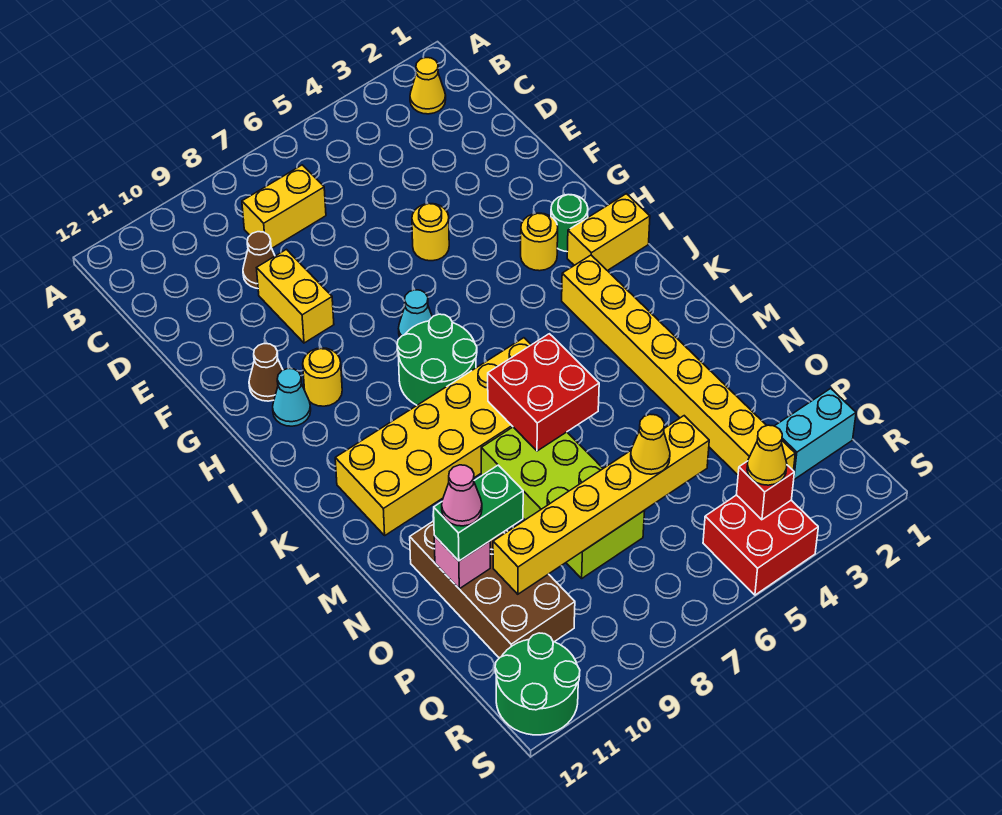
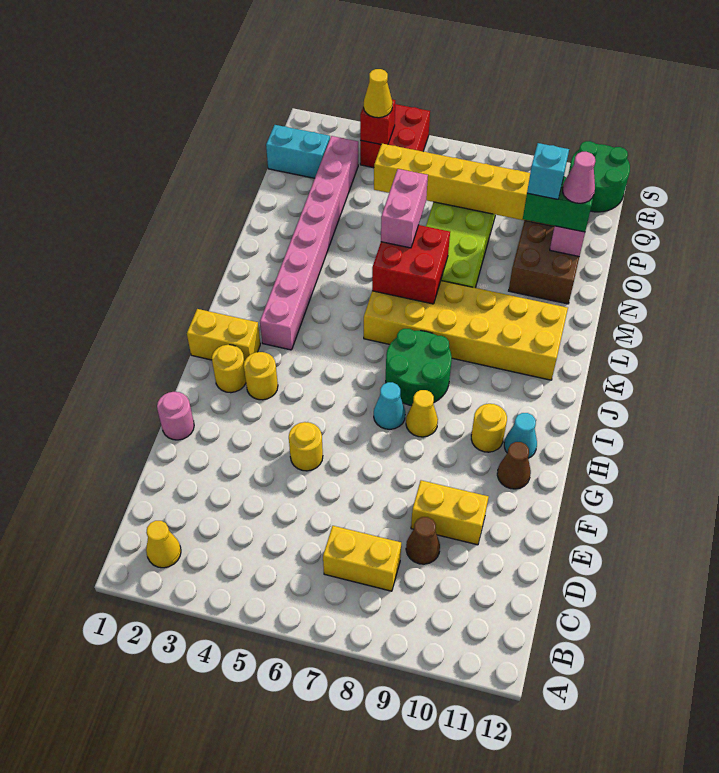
yellow 1x2 brick [257,249,334,343] -> yellow 1x2 brick turned to [411,480,488,545]
none -> pink 1x1 round brick [157,392,194,440]
green 1x1 round brick [551,195,588,251] -> yellow 1x1 round brick [212,345,246,393]
yellow 1x8 brick [562,255,795,475] -> pink 1x8 brick [260,136,358,350]
none -> pink 1x2 brick [381,169,428,248]
none -> cyan 1x1 brick [527,143,569,199]
yellow 1x1 cone [631,414,670,474] -> yellow 1x1 cone moved to [406,390,438,437]

